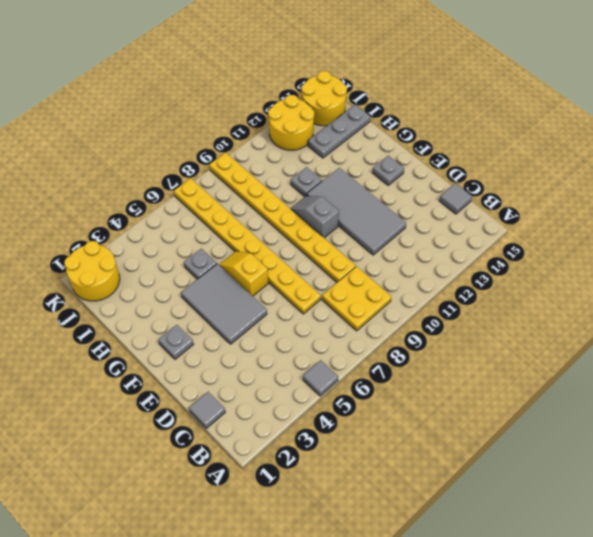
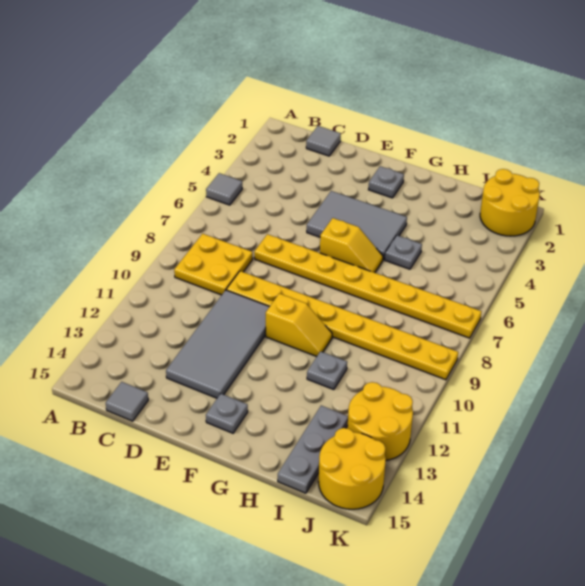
grey 2x4 tile [307,168,406,255] -> grey 2x4 tile turned to [166,290,270,398]
grey 1x2 slope [290,196,339,238] -> yellow 1x2 slope [266,293,332,357]

